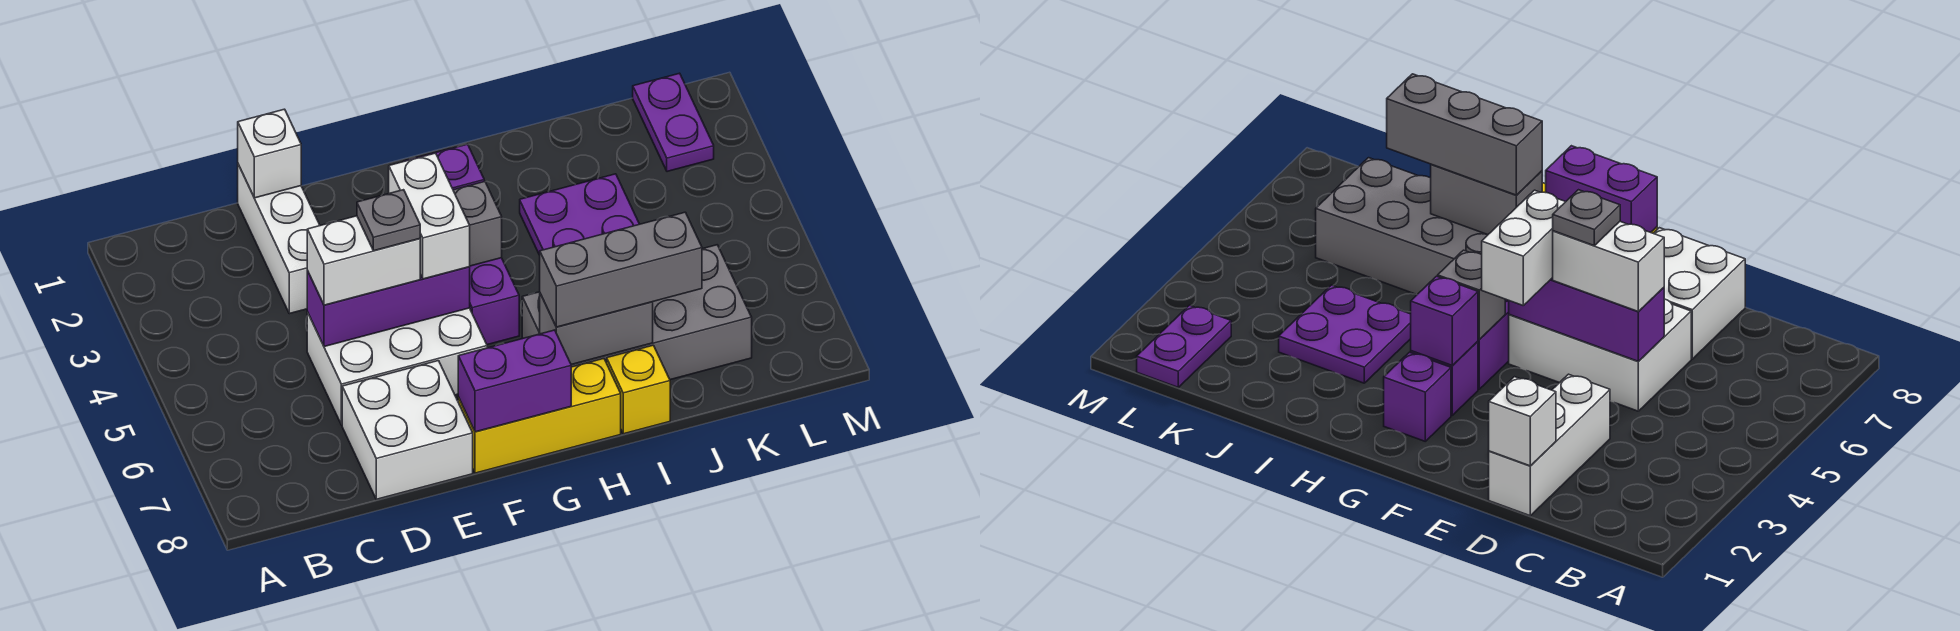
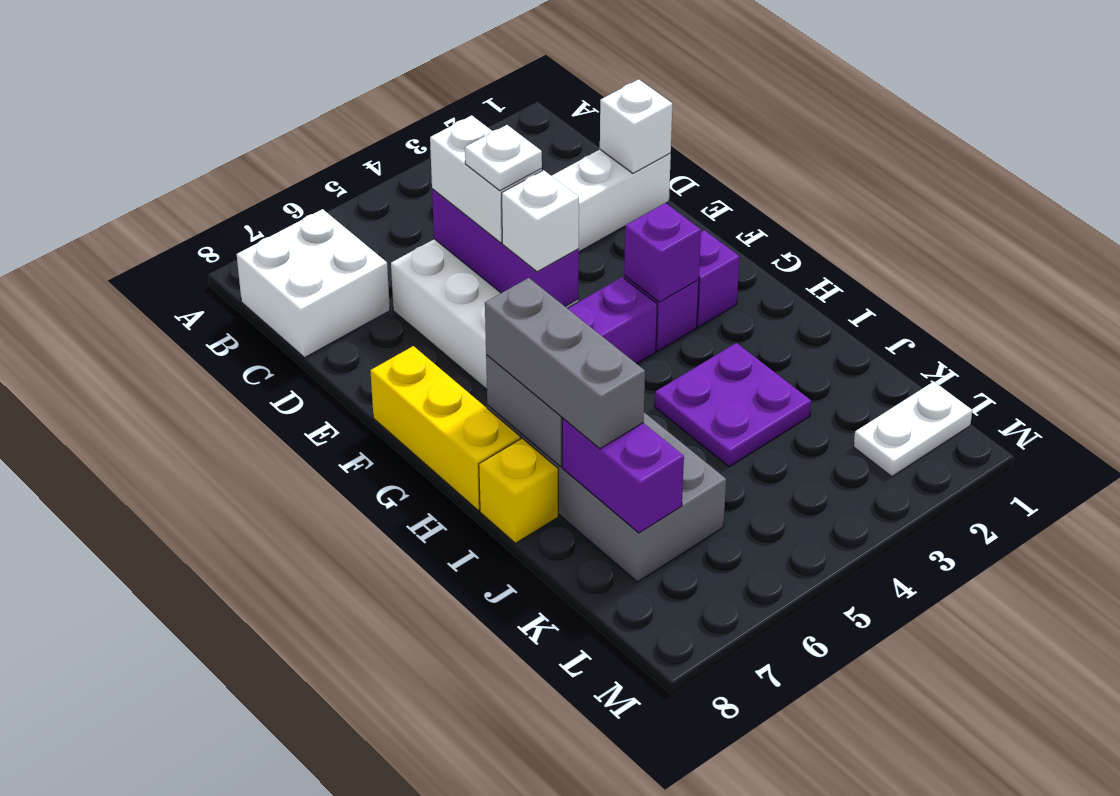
white 2x2 brick [342,361,473,499] -> white 2x2 brick moved to [237,209,390,357]
grey 1x1 plate [357,190,420,251] -> white 1x1 plate [465,125,542,191]
white 1x2 brick [389,153,470,279] -> white 1x1 brick [502,170,579,272]
purple 1x2 brick [458,330,571,432] -> purple 1x2 brick moved to [562,418,684,533]
grey 1x1 brick [453,181,502,266] -> none
purple 1x2 plate [633,73,714,172] -> white 1x2 plate [853,382,972,477]

